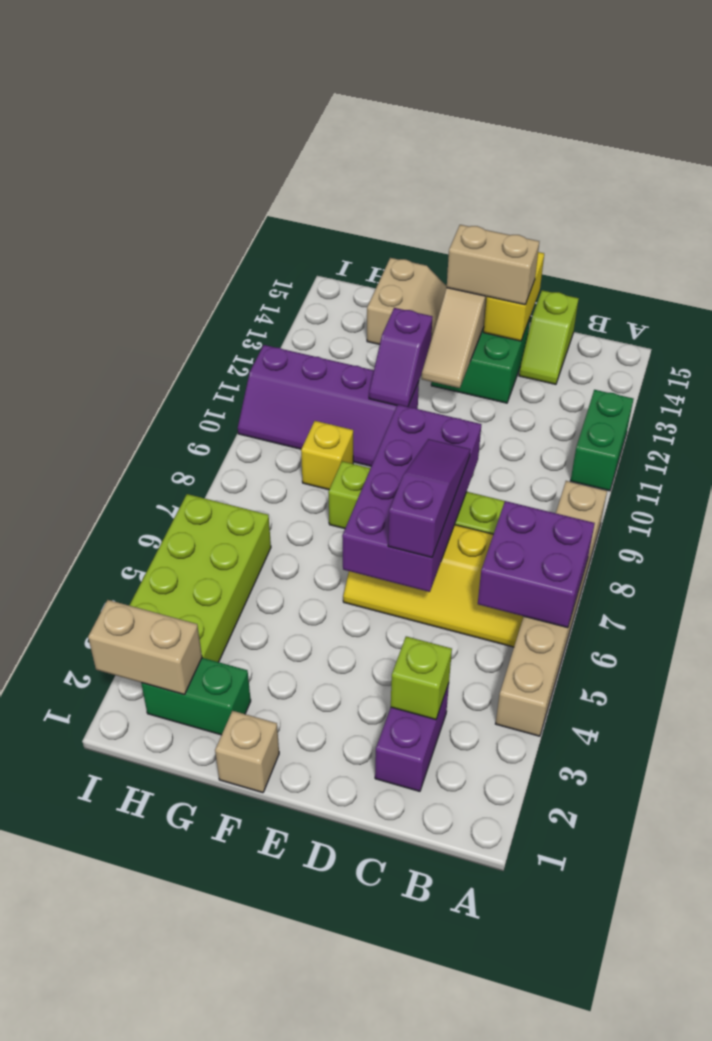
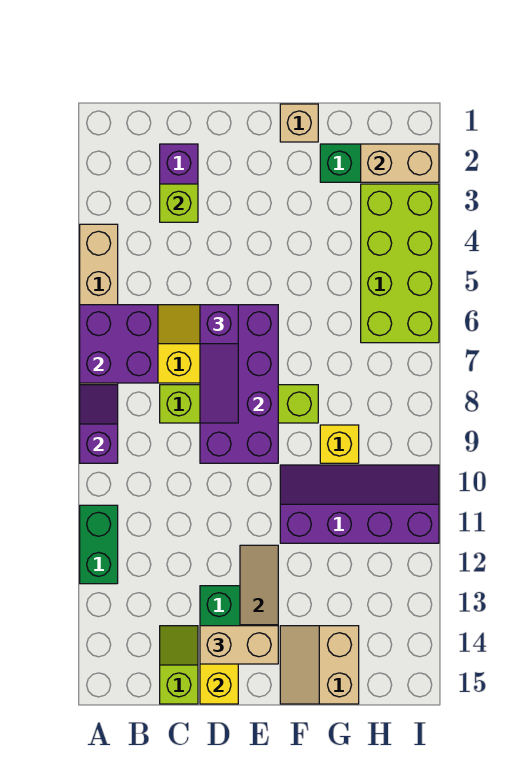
purple 1x2 slope [369,308,432,407] -> purple 1x2 slope moved to [80,385,118,463]

